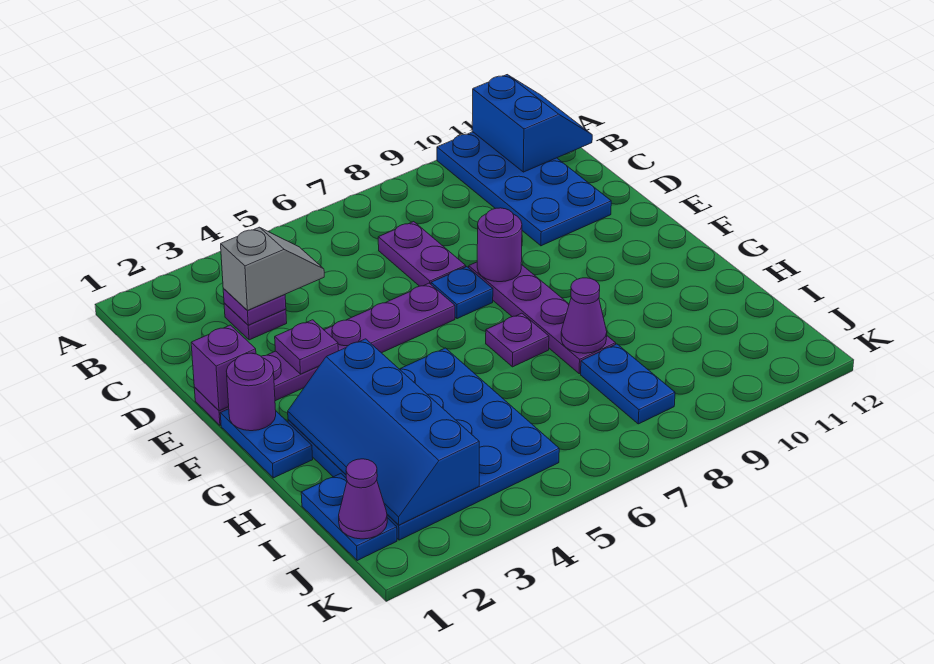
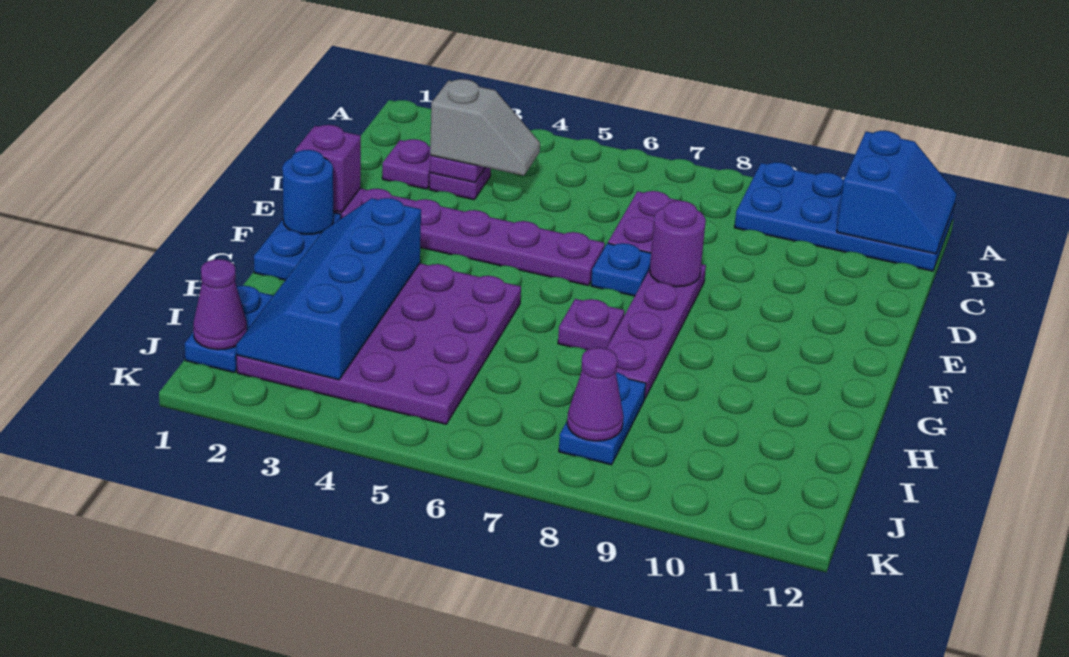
blue 2x4 plate [437,132,611,246] -> blue 2x4 plate turned to [734,162,955,271]
purple 1x1 plate [275,320,338,374] -> purple 1x1 plate moved to [382,139,430,189]
purple 1x1 round brick [227,353,276,431] -> blue 1x1 round brick [282,150,333,234]
blue 4x4 plate [288,348,559,540] -> purple 4x4 plate [236,263,521,424]
purple 1x1 cone [561,278,607,353] -> purple 1x1 cone moved to [567,348,623,441]

